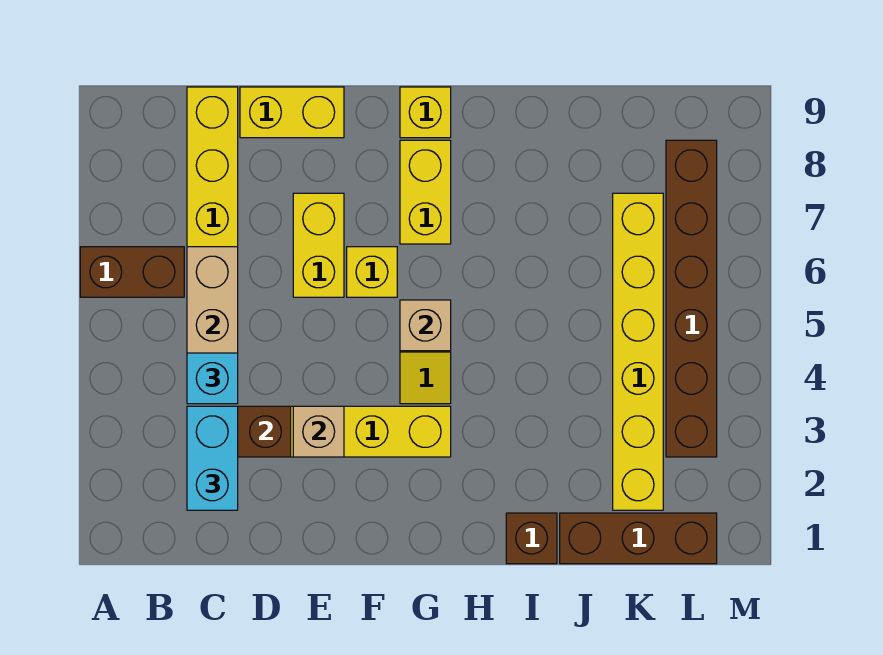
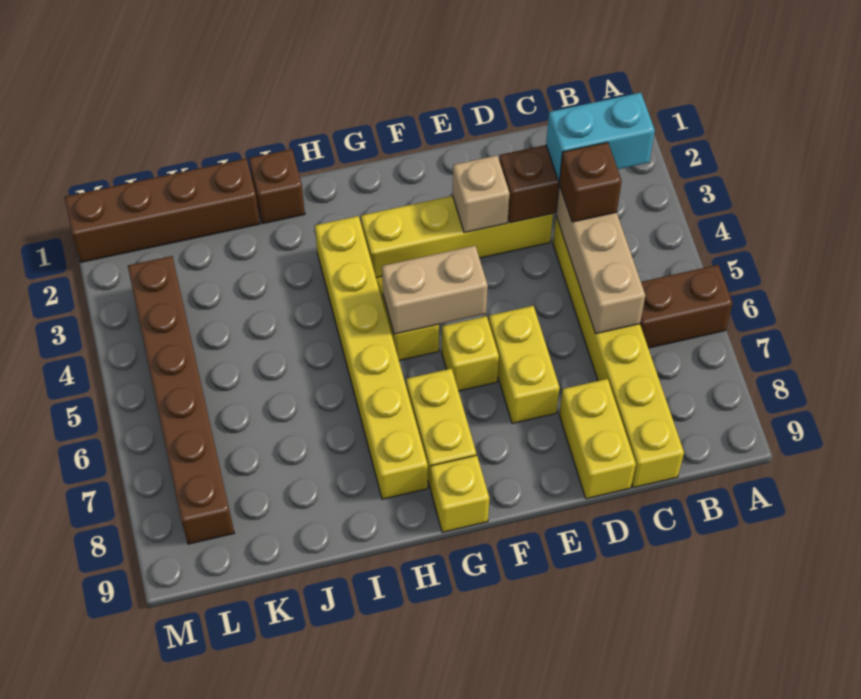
cyan 1x2 brick [187,406,238,510] -> cyan 1x2 brick turned to [546,93,655,182]
cyan 1x1 brick [187,353,238,404] -> brown 1x1 brick [559,142,622,222]
yellow 1x2 brick [240,87,344,138] -> yellow 1x2 brick turned to [559,379,636,499]
tan 1x1 brick [400,300,451,351] -> tan 1x2 brick [382,246,488,334]
brown 1x3 brick [560,513,717,564] -> brown 1x4 brick [65,159,260,262]
yellow 1x6 brick [613,193,663,510] -> yellow 1x6 brick moved to [315,216,428,499]

